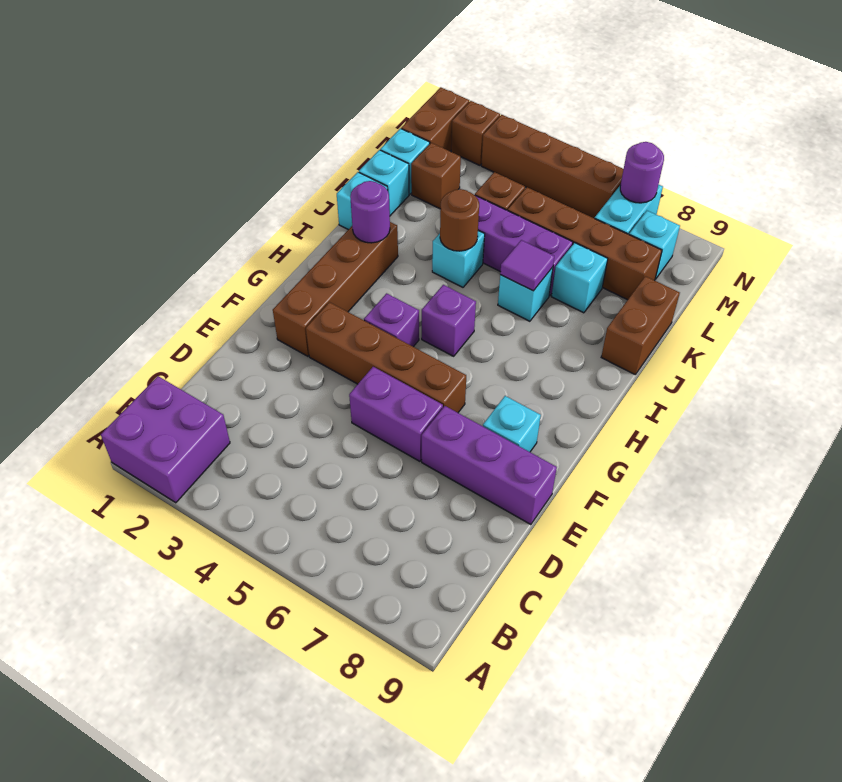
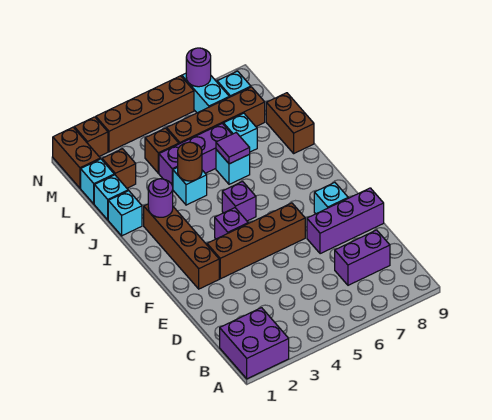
purple 1x2 brick [349,367,443,461] -> purple 1x2 brick moved to [335,230,390,285]

